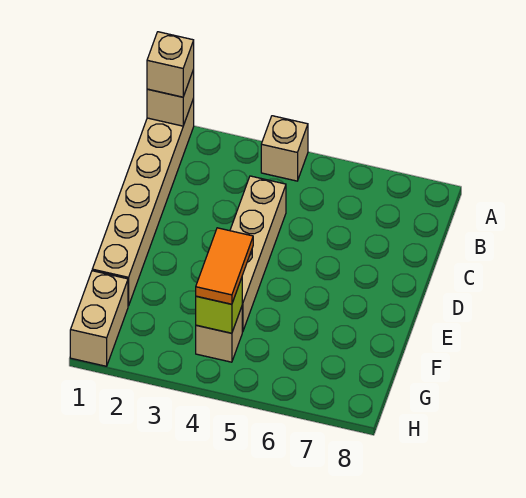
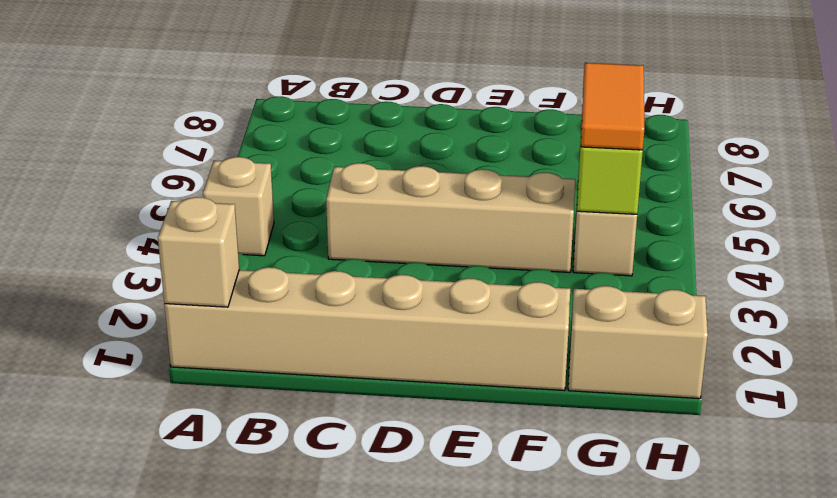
tan 1x1 brick [147,32,194,97] -> none
orange 1x2 tile [196,228,253,304] -> orange 1x2 tile turned to [581,63,644,150]

